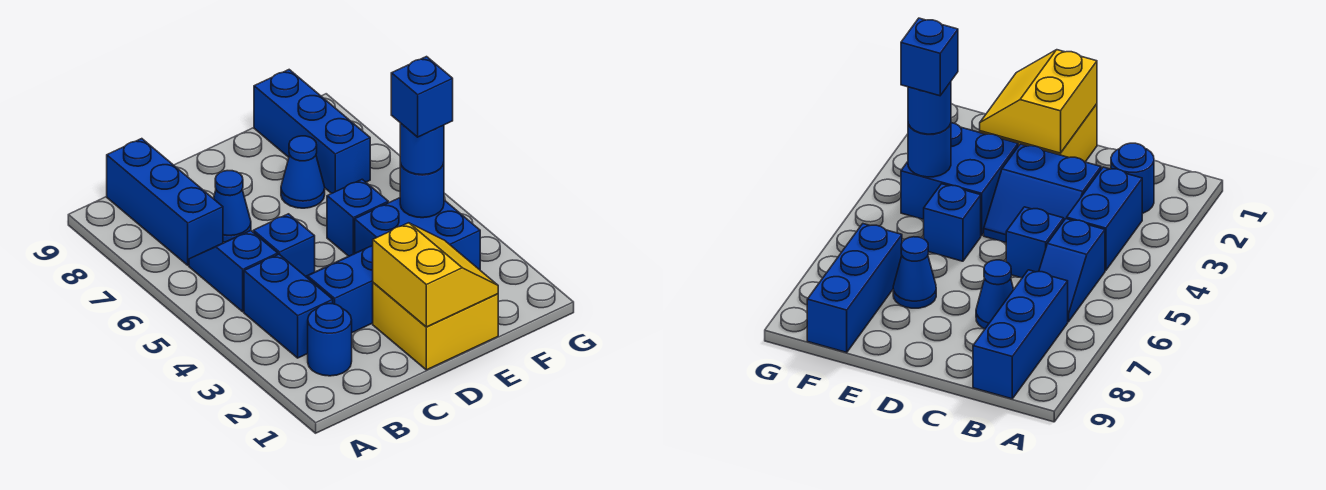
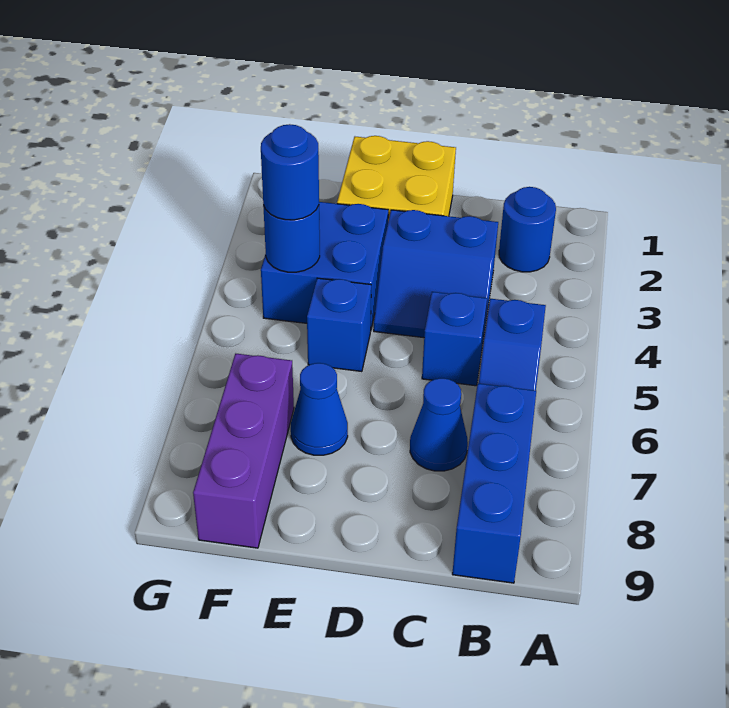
blue 1x2 brick [244,254,333,358] -> none
yellow 2x2 slope [372,223,498,327] -> none
blue 1x1 brick [391,57,453,137] -> none
blue 1x3 brick [254,70,370,193] -> purple 1x3 brick [193,354,294,548]

